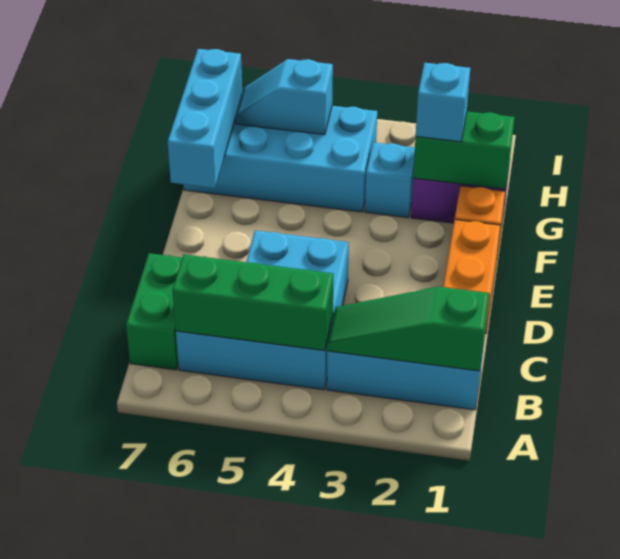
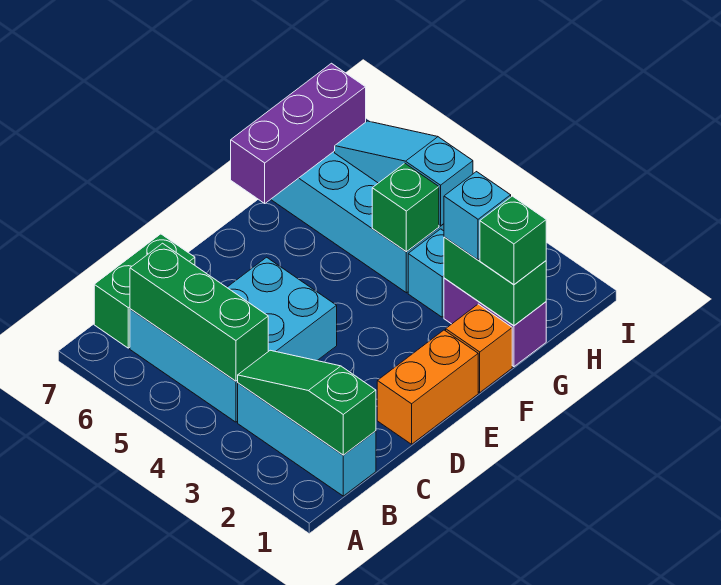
cyan 1x3 brick [168,49,242,188] -> purple 1x3 brick [231,63,366,203]
none -> green 1x1 brick [480,196,546,284]
none -> green 1x1 brick [372,163,439,252]
cyan 1x2 slope [236,59,333,135] -> cyan 1x3 slope [335,121,473,226]

